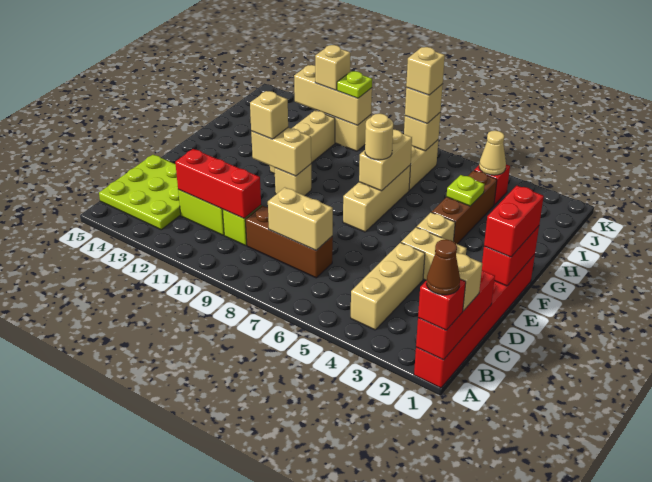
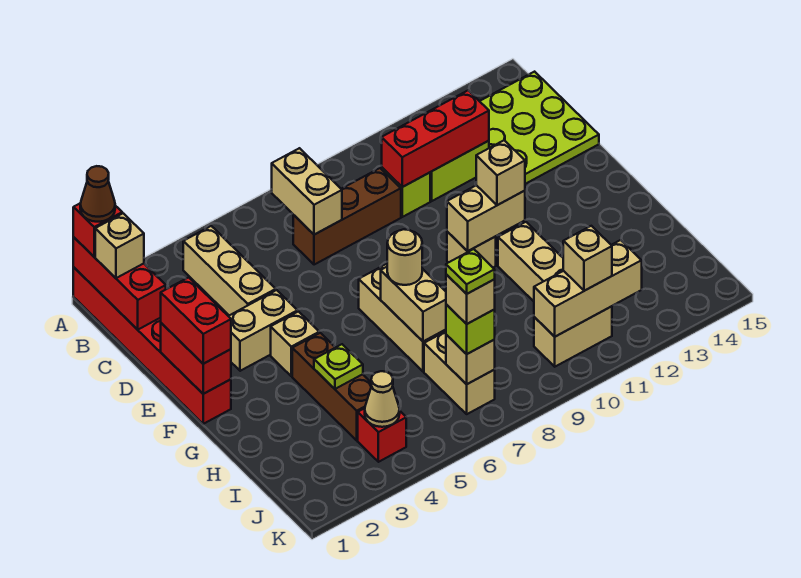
tan 1x2 brick [268,188,333,250] -> tan 1x2 brick turned to [272,148,342,235]
tan 1x1 brick [405,84,443,124] -> lime 1x1 brick [446,304,495,354]
lime 1x1 plate [337,71,372,98] -> lime 1x1 plate moved to [446,249,495,294]

